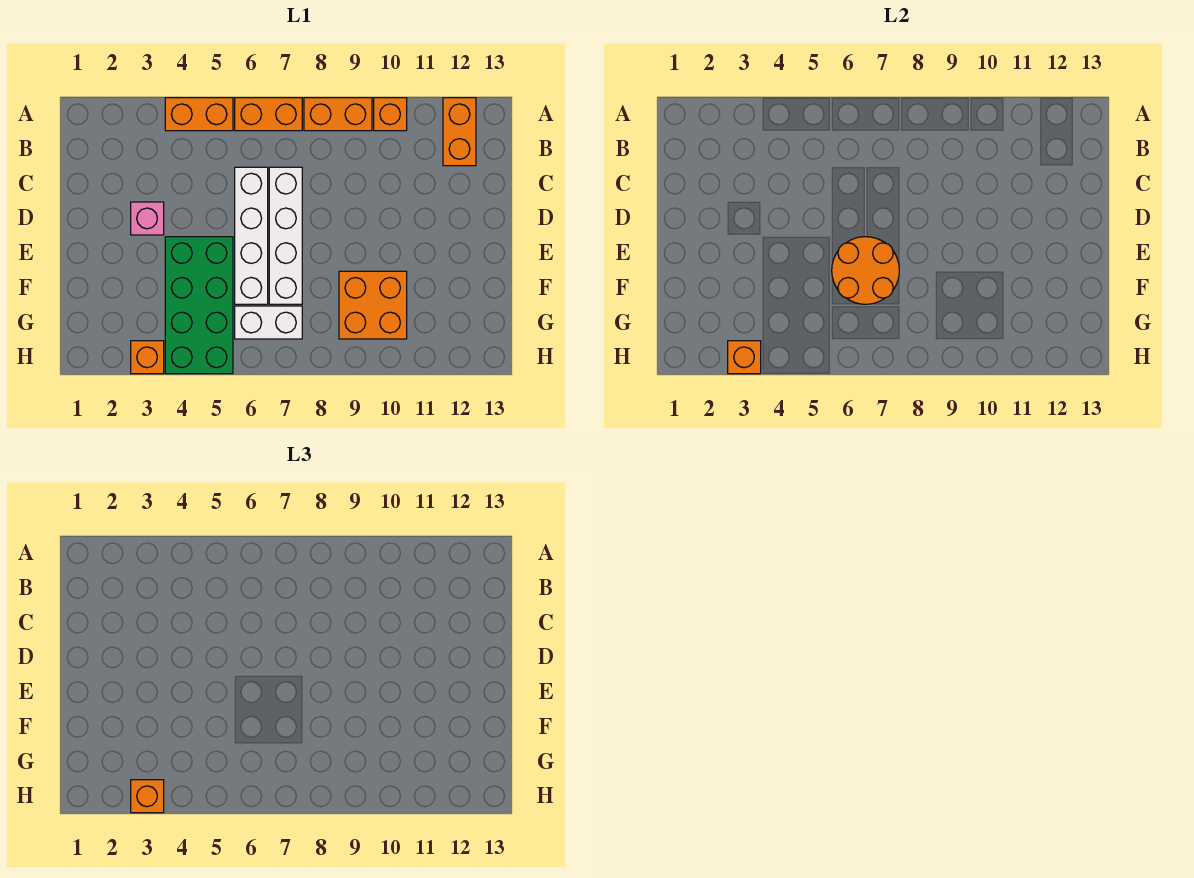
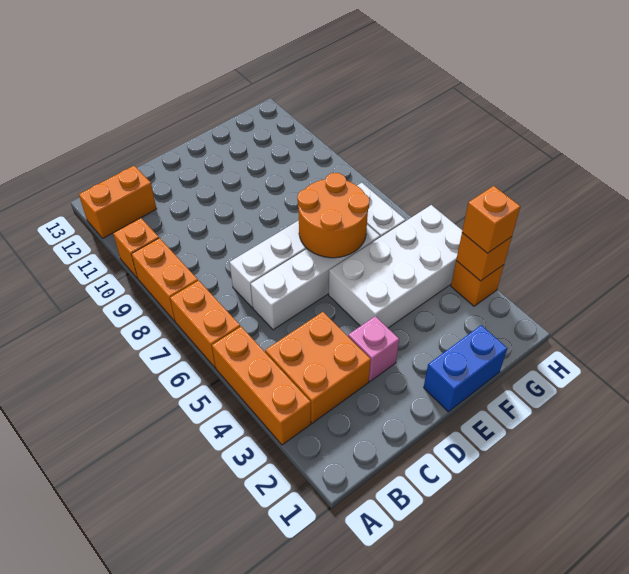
orange 1x2 brick [165,98,233,131] -> orange 1x3 brick [212,327,311,445]
none -> blue 1x2 brick [424,325,507,412]
green 2x4 brick [165,237,233,374] -> white 2x4 brick [329,205,462,328]
orange 2x2 brick [339,271,407,339] -> orange 2x2 brick moved to [265,312,371,423]

